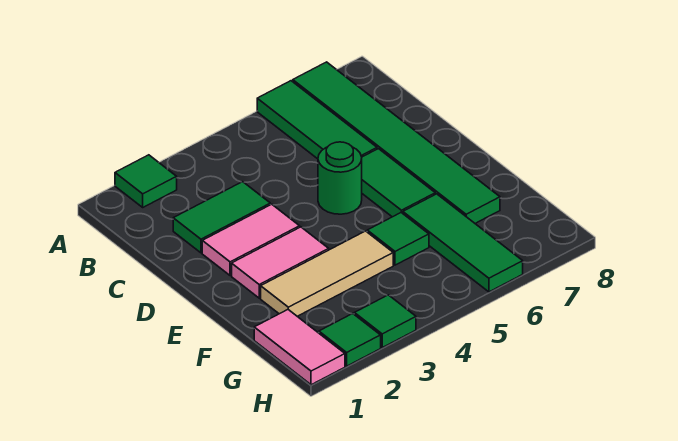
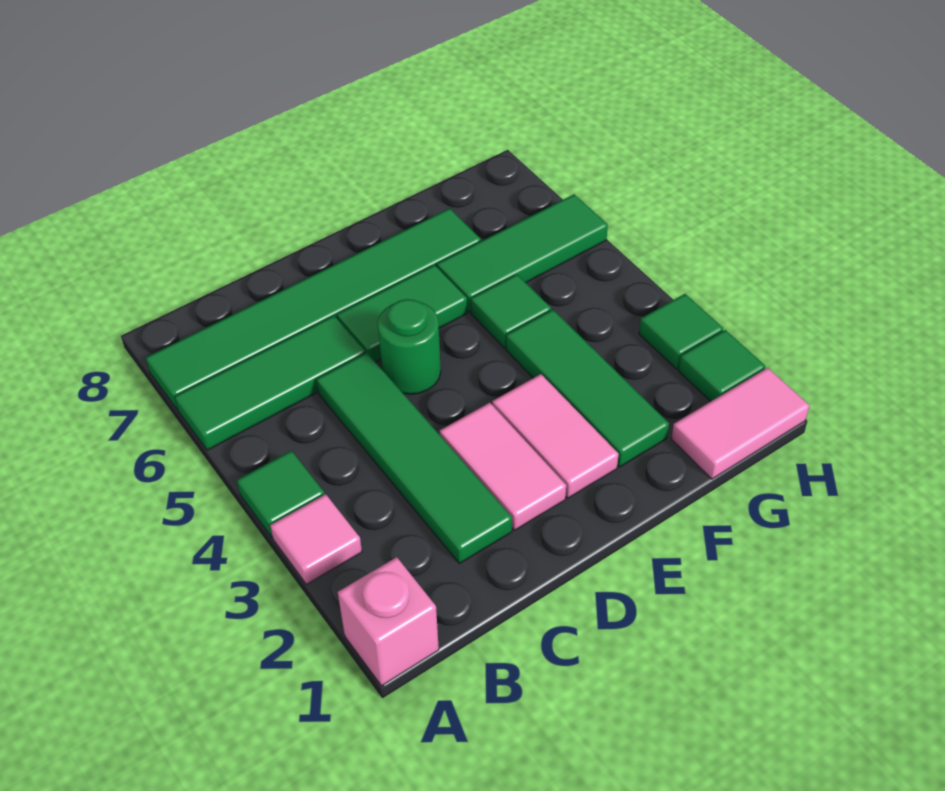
none -> pink 1x1 brick [338,557,439,686]
green 1x1 tile [115,155,177,207] -> green 1x1 tile moved to [237,451,324,537]
none -> pink 1x1 tile [270,494,362,584]
green 1x2 tile [173,182,270,253] -> green 1x4 tile [316,353,512,564]
tan 1x3 tile [261,231,393,316] -> green 1x3 tile [506,310,669,467]

